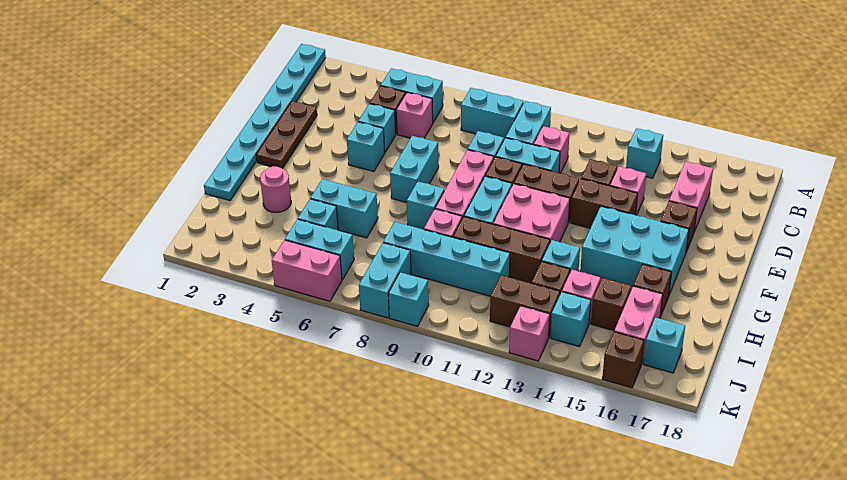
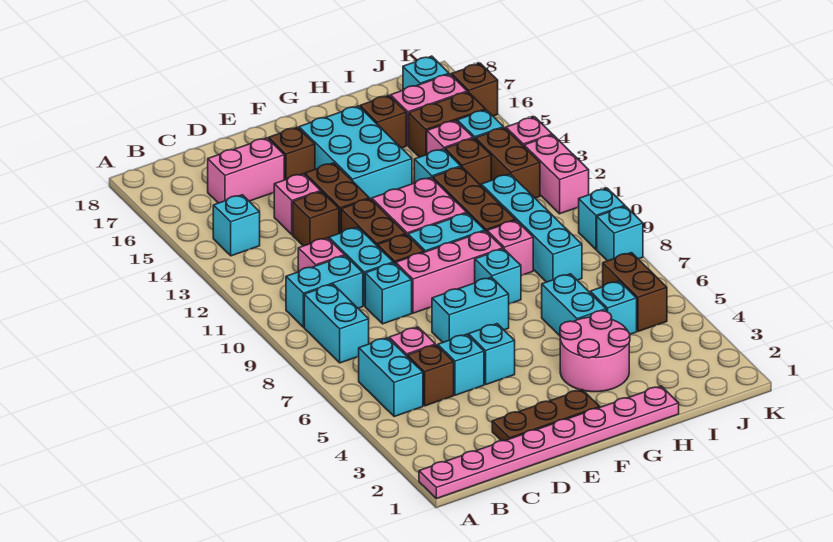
cyan 1x8 plate [204,44,326,200] -> pink 1x8 plate [419,386,679,499]
pink 1x1 round brick [260,166,291,212] -> pink 2x2 round brick [560,311,630,392]
brown 1x1 brick [591,278,632,331] -> brown 1x2 brick [409,92,485,157]
cyan 1x2 brick [285,219,354,280] -> brown 1x2 brick [603,253,667,331]
cyan 1x2 brick [359,243,411,318] -> cyan 1x1 brick [597,206,643,261]
pink 1x2 brick [272,240,342,301] -> pink 1x2 brick moved to [524,135,589,214]

